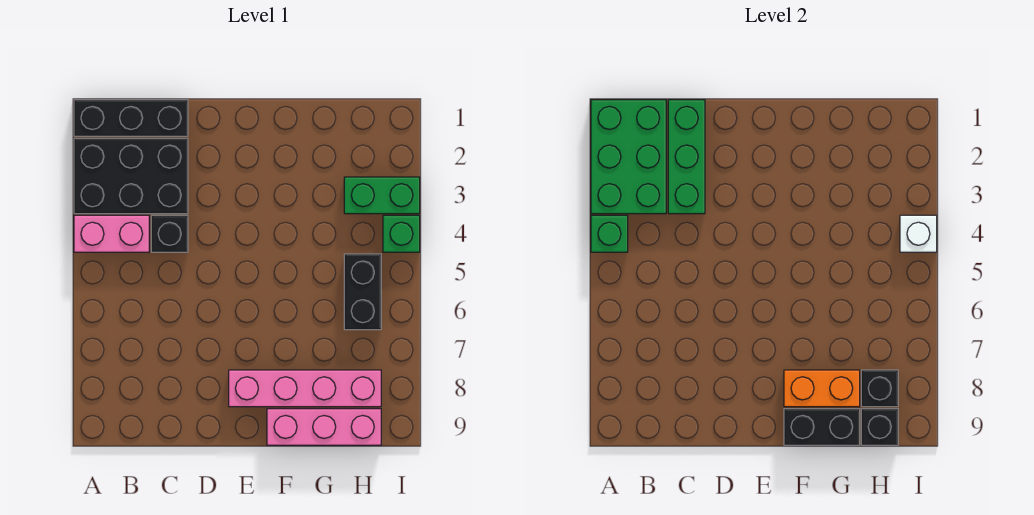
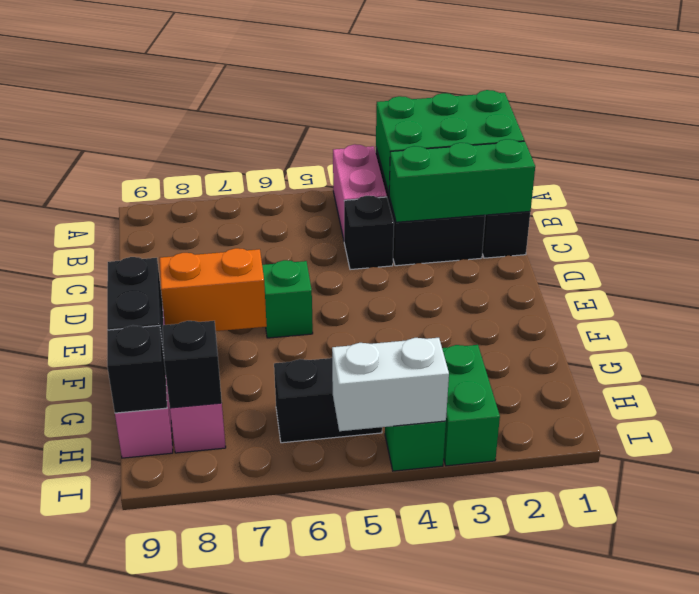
green 1x1 brick [591,215,628,252] -> green 1x1 brick moved to [262,260,313,338]
orange 1x2 brick [784,370,860,407] -> orange 1x2 brick turned to [160,248,267,331]
white 1x1 brick [900,215,937,252] -> white 1x2 brick [332,338,449,431]

